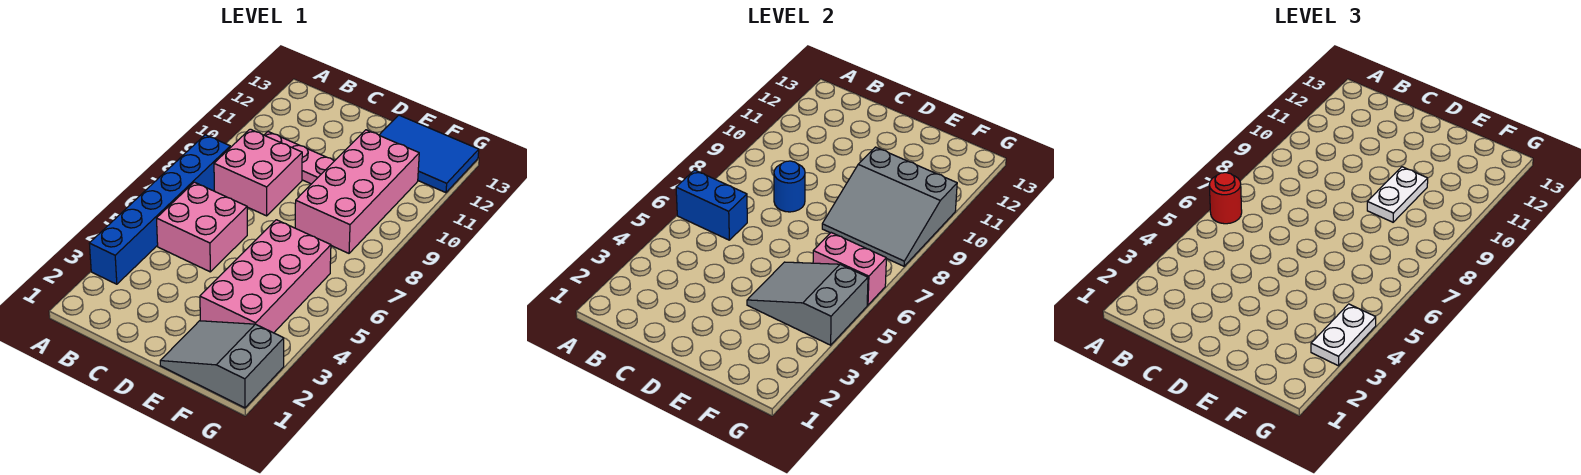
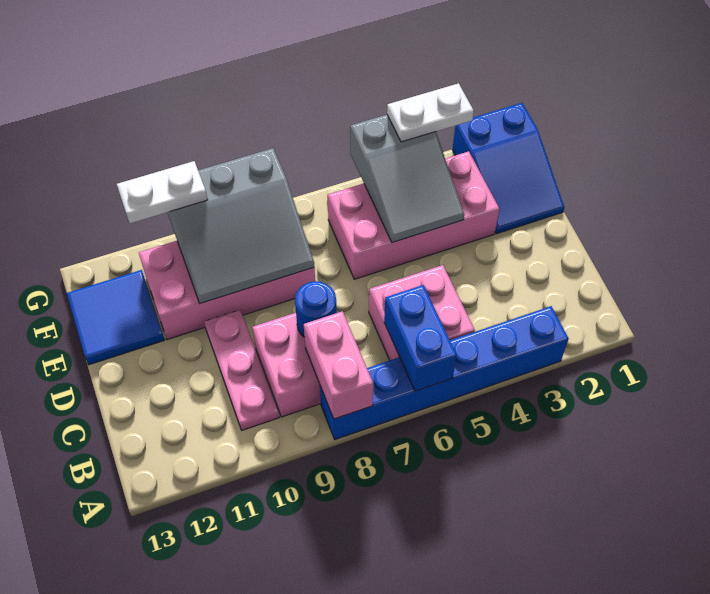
red 1x1 round brick [1209,173,1242,224] -> none
grey 2x3 slope [160,321,284,408] -> blue 2x3 slope [452,103,564,234]
grey 3x3 slope [822,147,957,266] -> grey 3x3 slope turned to [167,148,314,304]
white 1x2 plate [1367,167,1428,222] -> white 1x2 plate moved to [117,161,208,223]
blue 2x3 tile [379,115,479,193] -> blue 2x2 tile [67,270,165,365]
pink 1x2 brick [813,233,886,305] -> pink 1x2 brick moved to [304,311,373,419]

